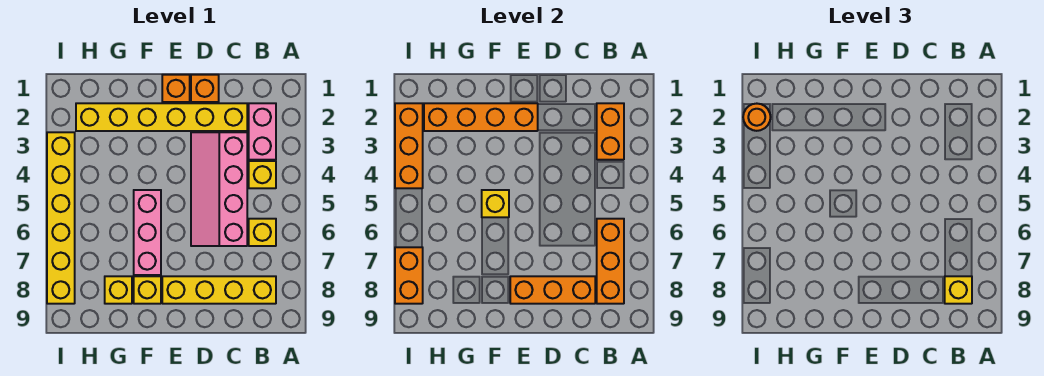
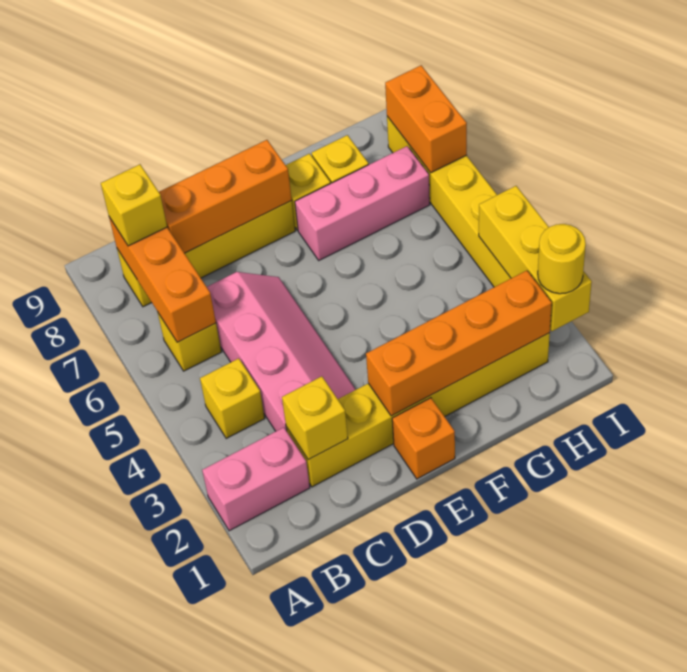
pink 1x2 brick [249,103,276,160] -> pink 1x2 brick turned to [202,427,310,531]
orange 1x2 brick [597,103,624,160] -> none
orange 1x1 brick [191,75,219,102] -> none
pink 1x3 brick [134,190,161,275] -> pink 1x3 brick turned to [295,146,430,260]
yellow 1x1 brick [482,190,509,217] -> yellow 1x1 brick moved to [282,376,348,460]
orange 1x3 brick [395,103,423,188] -> yellow 1x3 brick [479,186,592,331]
orange 1x1 round brick [743,104,770,131] -> yellow 1x1 round brick [538,224,586,294]

